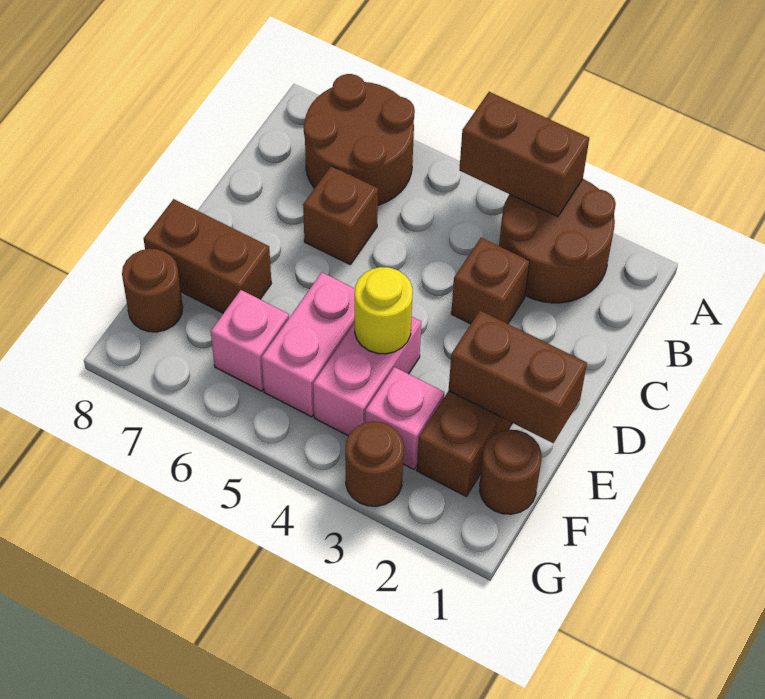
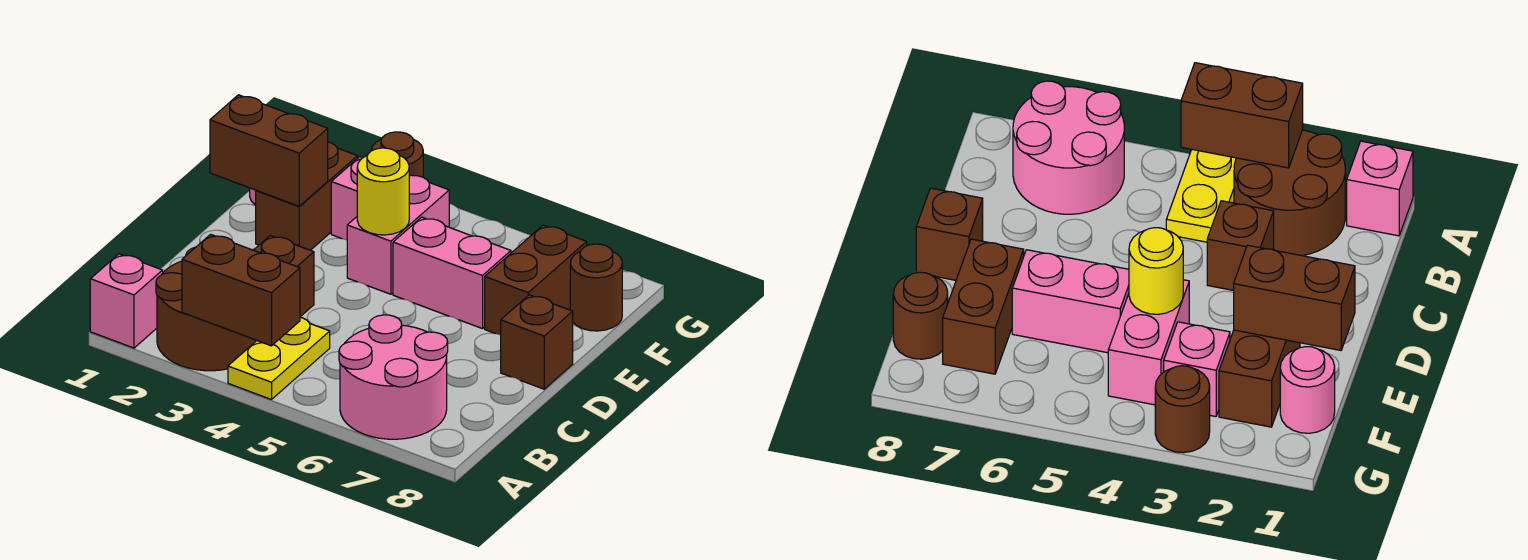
none -> yellow 1x2 plate [228,317,330,400]
brown 2x2 round brick [304,74,415,205] -> pink 2x2 round brick [339,315,448,439]
brown 1x1 brick [303,166,378,264] -> brown 1x1 brick moved to [501,295,573,389]
pink 1x2 brick [262,273,355,417] -> pink 1x2 brick turned to [393,217,511,329]
brown 1x2 brick [143,199,271,313] -> brown 1x2 brick turned to [485,225,587,335]
brown 1x1 round brick [480,430,541,514] -> pink 1x1 round brick [1280,347,1335,433]
pink 1x1 brick [211,290,289,391] -> pink 1x1 brick moved to [90,254,163,348]

